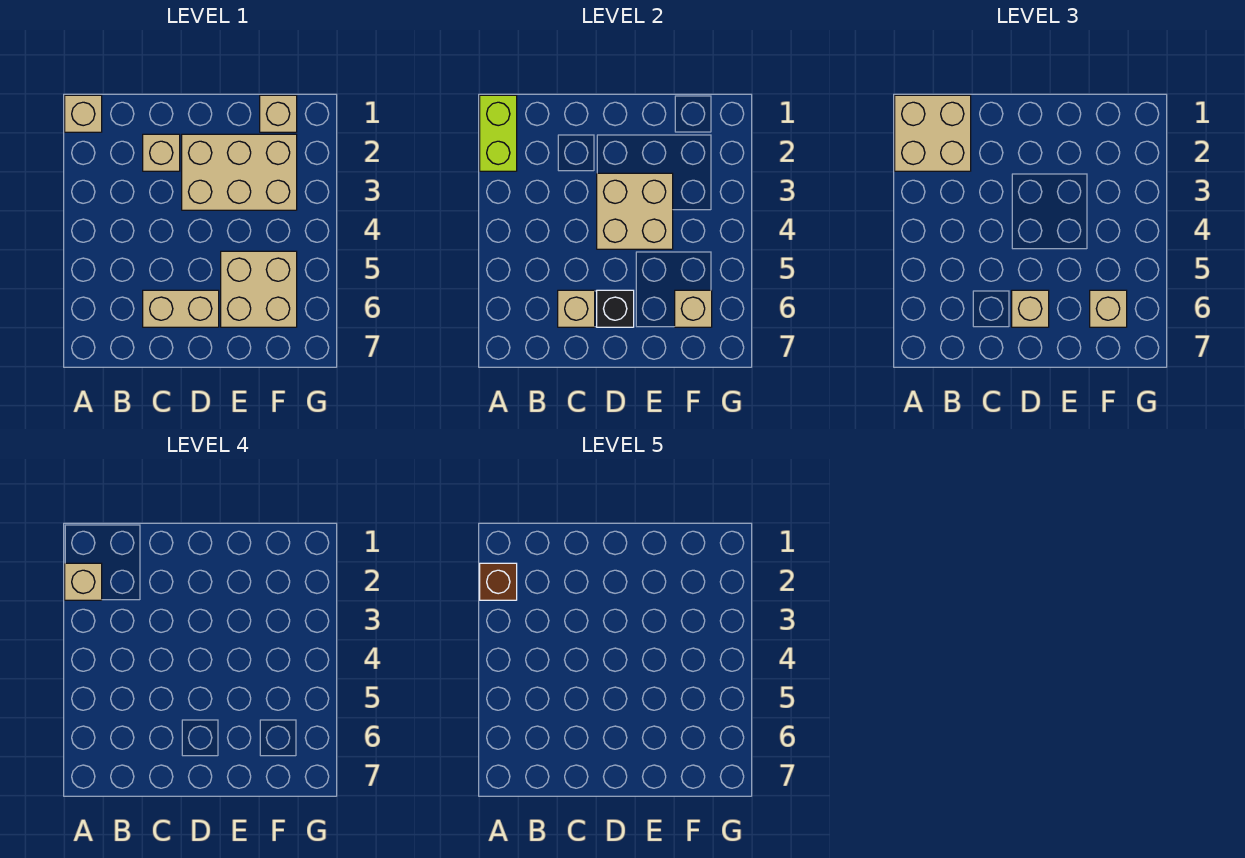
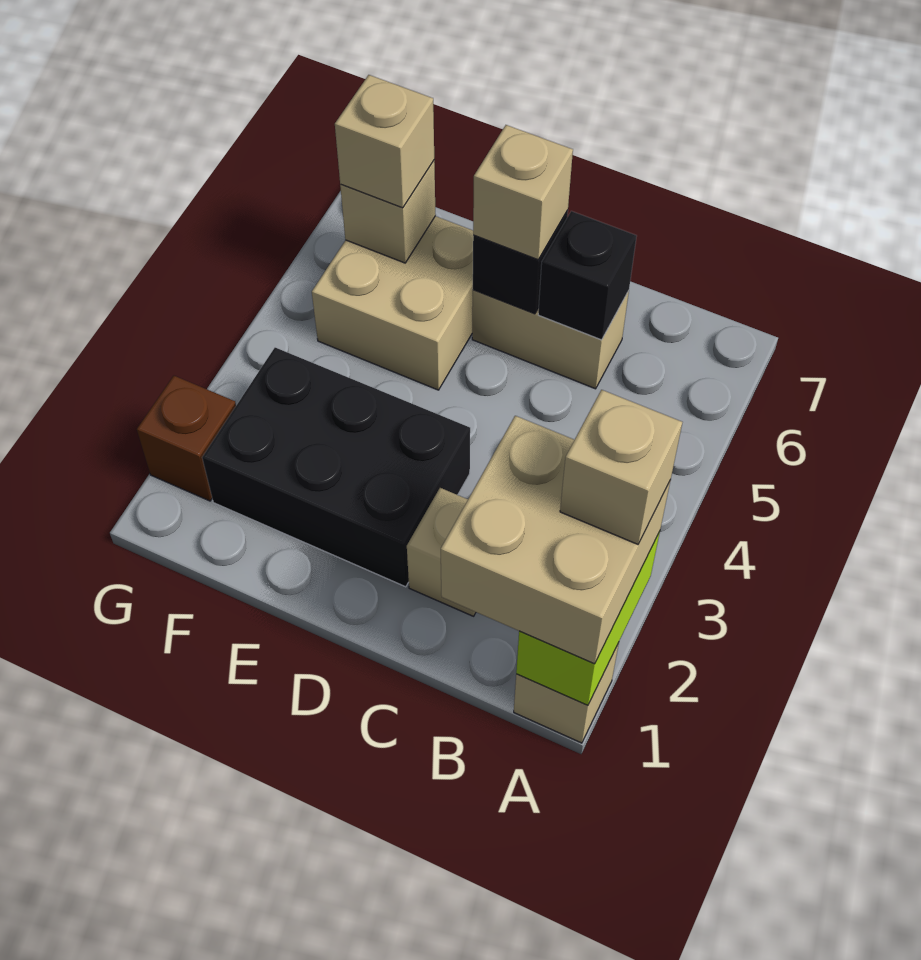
brown 1x1 brick [480,563,517,600] -> brown 1x1 brick moved to [137,376,236,501]
tan 1x1 brick [558,290,595,327] -> black 1x1 brick [538,211,637,340]
tan 2x3 brick [182,134,297,210] -> black 2x3 brick [202,348,470,587]
tan 2x2 brick [597,173,673,249] -> none
tan 1x1 brick [260,95,297,132] -> none

